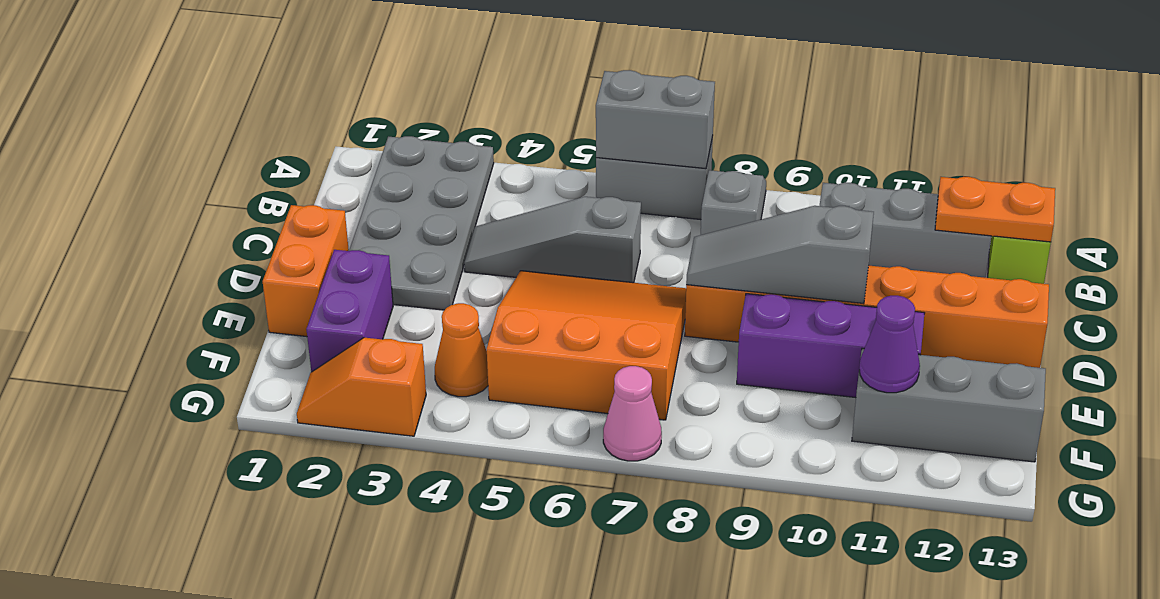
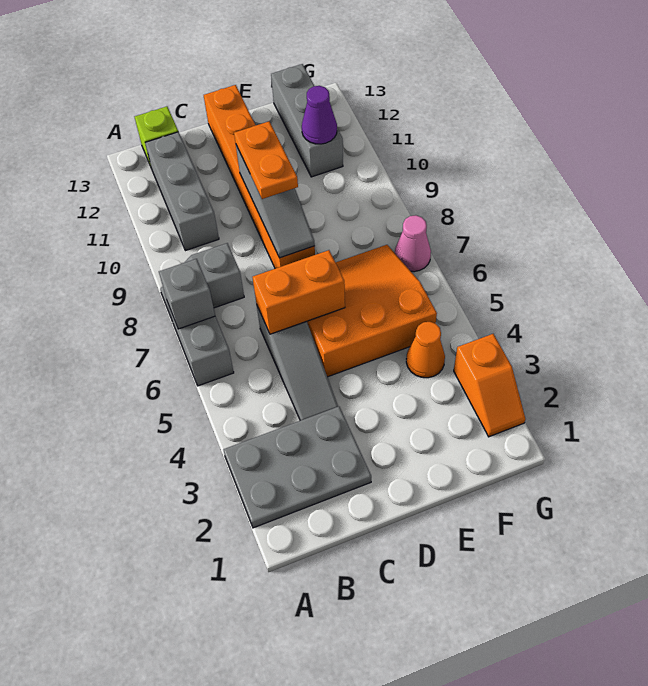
grey 2x4 plate [349,136,494,310] -> grey 2x3 plate [223,407,371,528]
grey 1x2 brick [596,70,715,169] -> grey 1x1 brick [159,259,215,329]
orange 1x2 plate [935,177,1055,242] -> orange 1x2 plate moved to [234,122,298,199]
orange 1x2 brick [263,205,349,337] -> orange 1x2 brick moved to [253,250,345,334]
orange 3x3 slope [487,271,686,420] -> orange 3x3 slope turned to [307,245,437,377]
purple 1x2 brick [306,250,393,372] -> none
purple 1x3 brick [737,294,924,398] -> none

